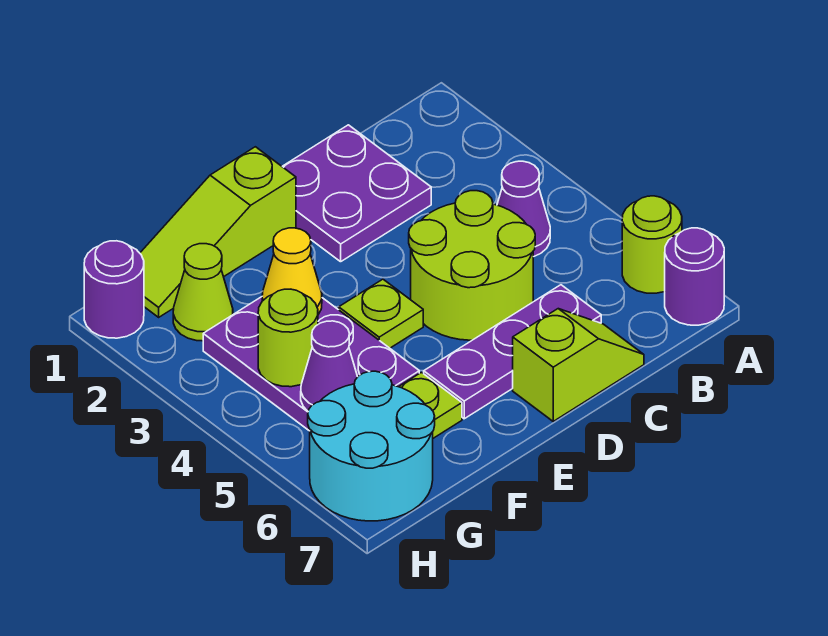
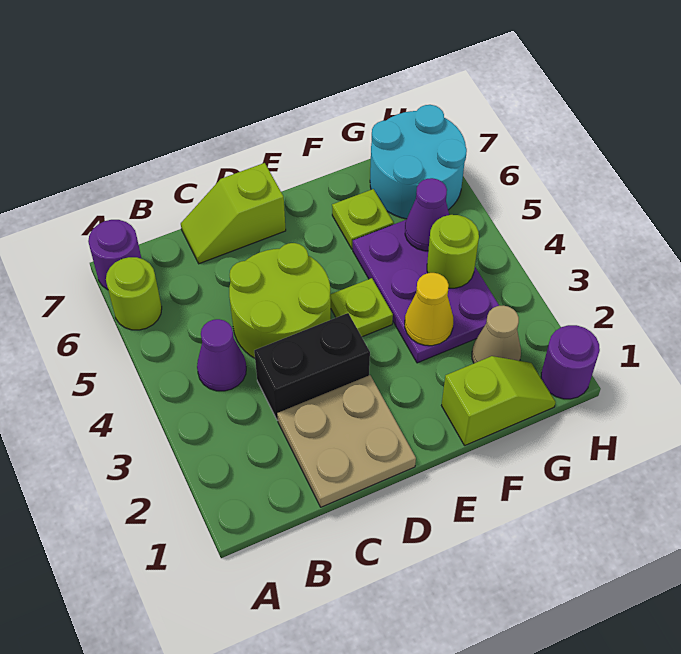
purple 2x2 plate [282,125,431,262] -> tan 2x2 plate [277,375,416,507]
none -> black 1x2 brick [254,313,370,420]
purple 1x3 plate [424,285,601,419] -> none
lime 1x3 slope [140,147,296,317] -> lime 1x2 slope [442,356,556,445]
lime 1x1 cone [173,244,233,341] -> tan 1x1 cone [472,305,521,363]

